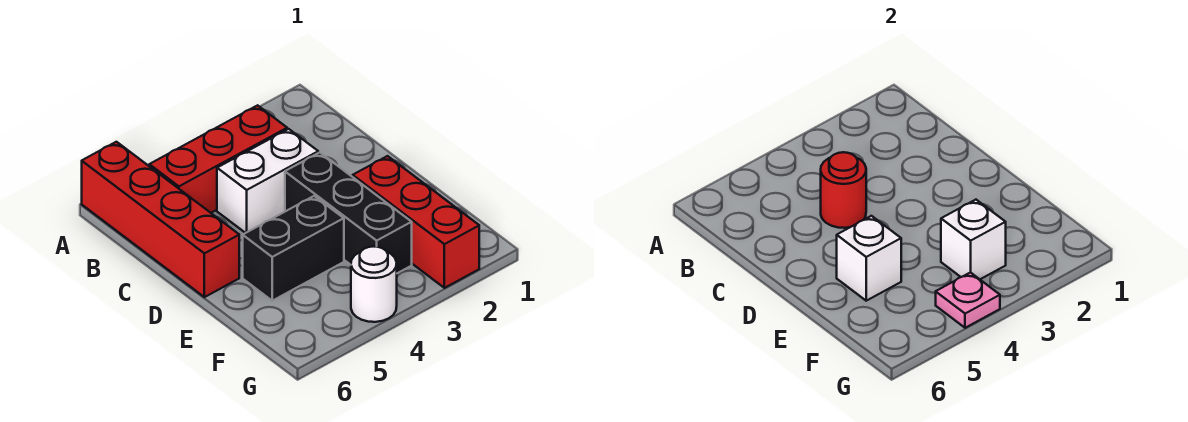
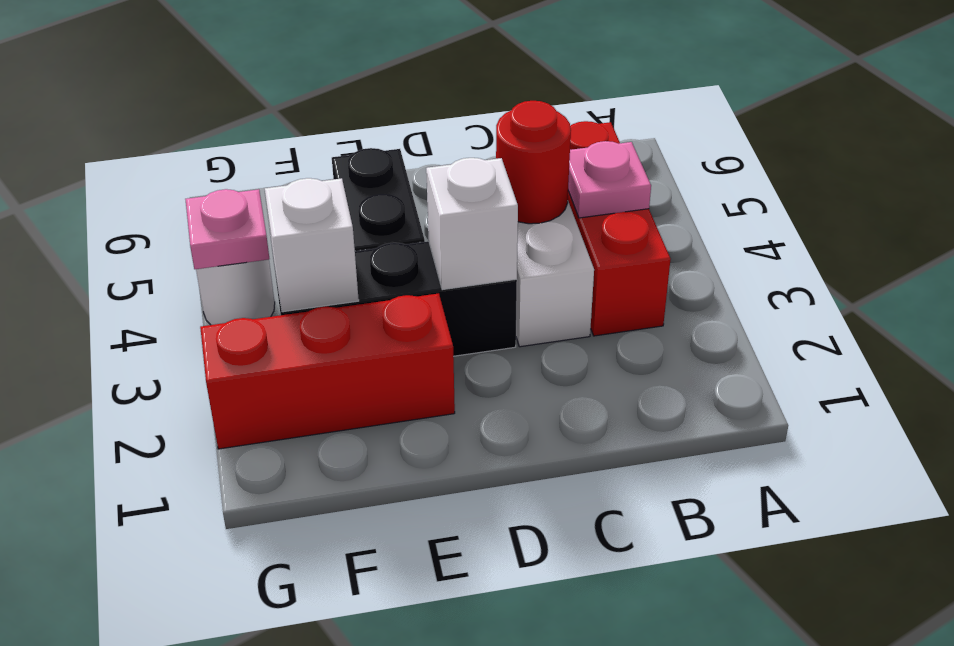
red 1x4 brick [82,142,239,297] -> none
none -> pink 1x1 plate [568,141,651,218]
white 1x1 brick [837,216,901,301] -> white 1x1 brick moved to [426,158,518,290]

